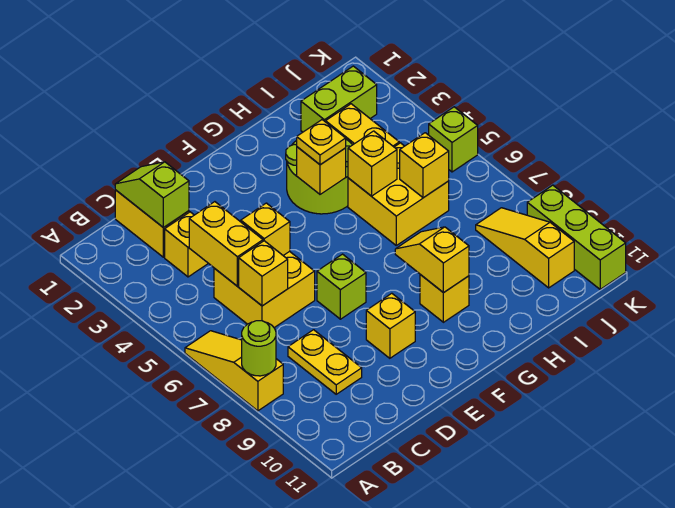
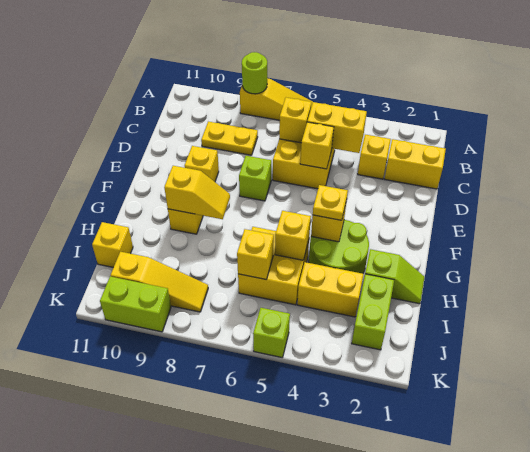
lime 1x2 slope [115,162,189,228] -> lime 1x2 slope moved to [365,249,424,304]
none -> yellow 1x1 brick [92,222,133,267]
lime 1x3 brick [527,185,626,289] -> lime 1x2 brick [100,276,171,332]

